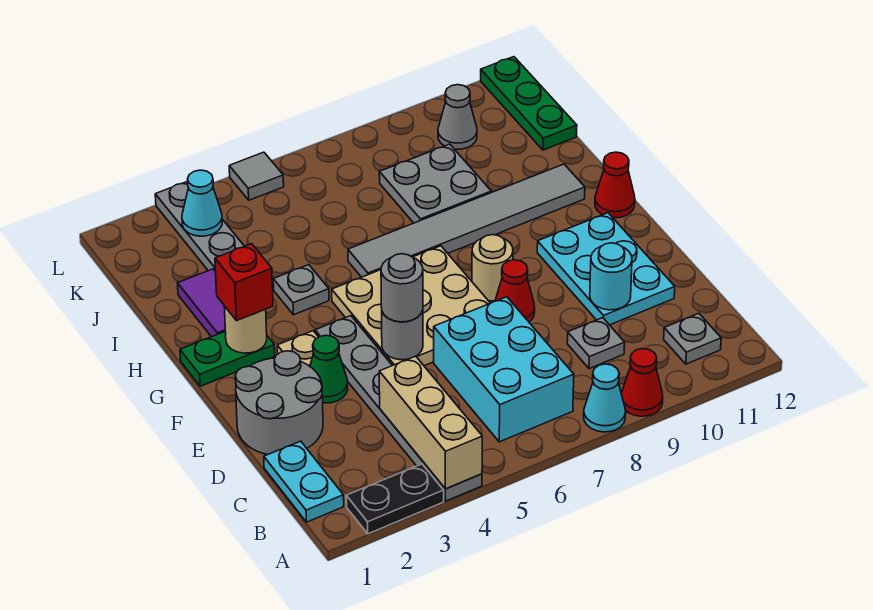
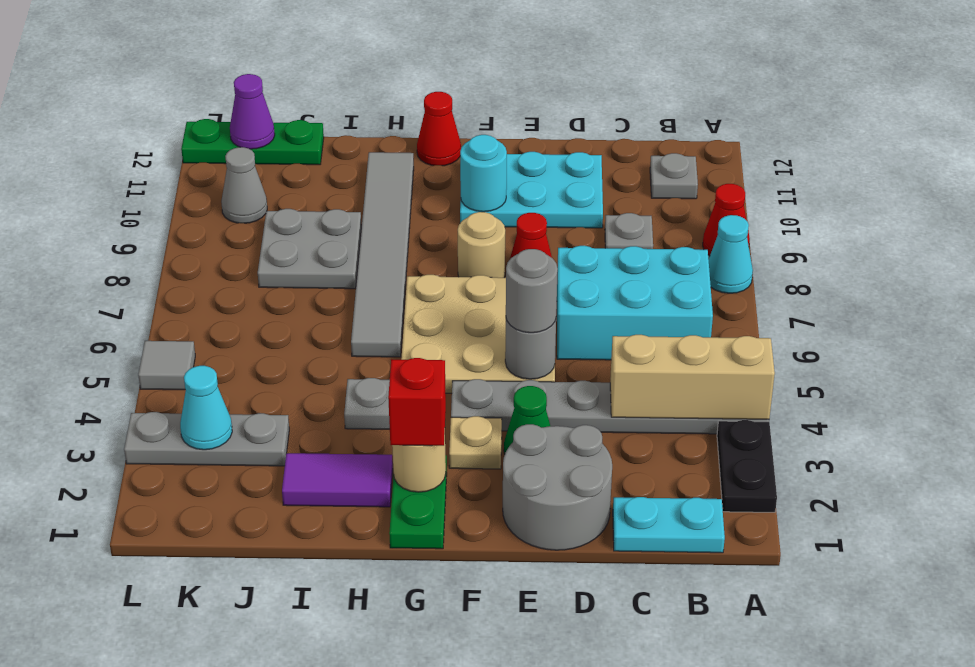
cyan 1x1 round brick [590,243,632,310] -> cyan 1x1 round brick moved to [460,135,507,212]
none -> purple 1x1 cone [230,74,275,149]

